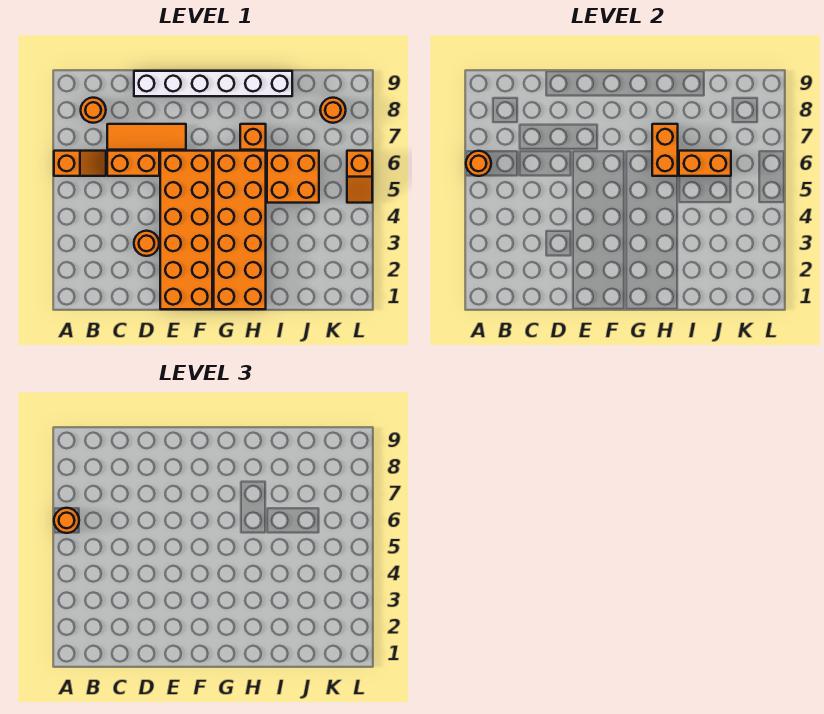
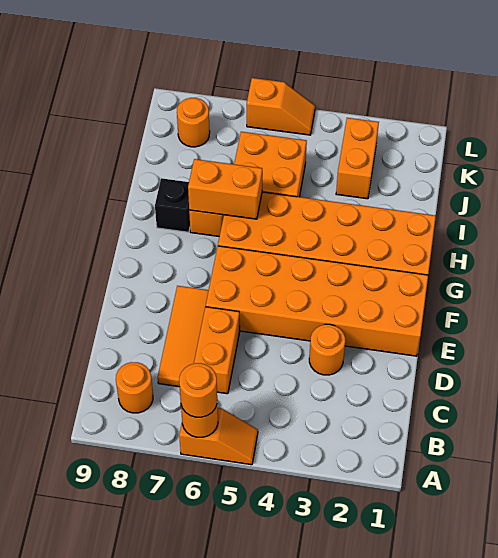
orange 1x2 slope [54,151,106,176] -> orange 1x2 slope turned to [179,408,258,465]
white 1x6 brick [134,71,292,96] -> none
none -> black 1x1 brick [155,178,190,232]
orange 1x2 brick [679,151,731,176] -> orange 1x2 brick moved to [336,118,379,199]

